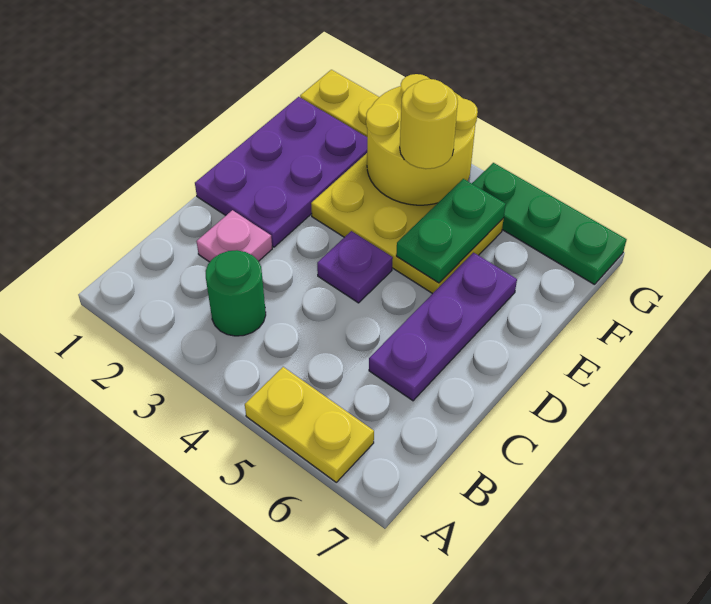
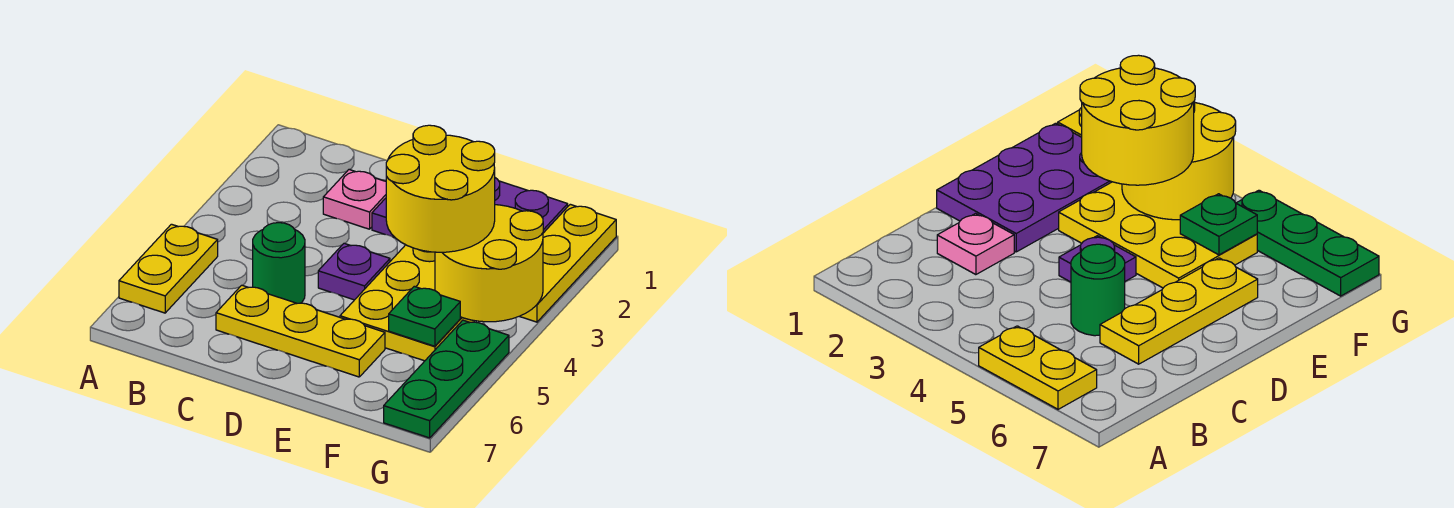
green 1x1 round brick [206,250,266,336] -> green 1x1 round brick moved to [253,223,305,303]
purple 1x3 plate [369,253,517,401] -> yellow 1x3 plate [216,285,385,377]
green 1x2 plate [396,179,506,283] -> green 1x1 plate [389,286,460,346]
yellow 1x1 round brick [400,79,458,169] -> yellow 2x2 round brick [386,125,495,252]

